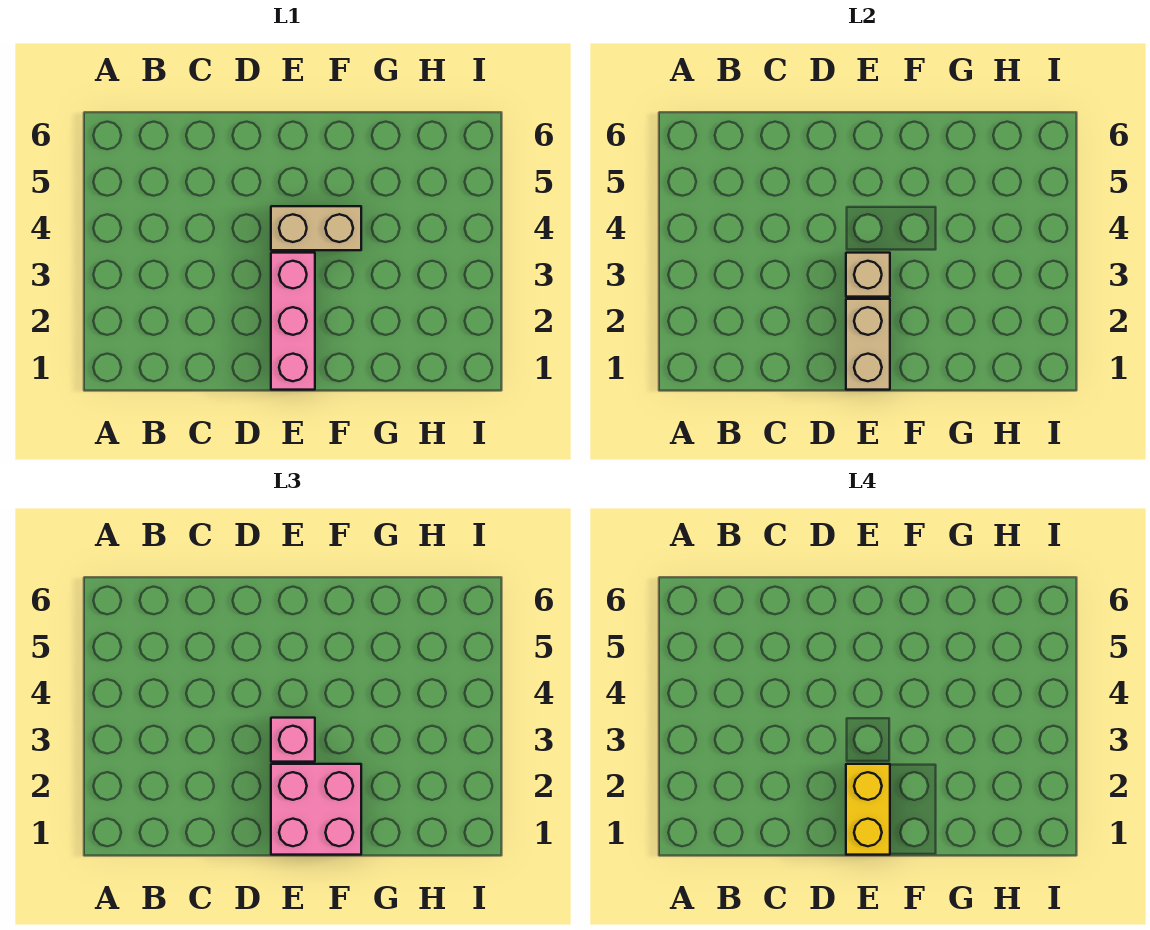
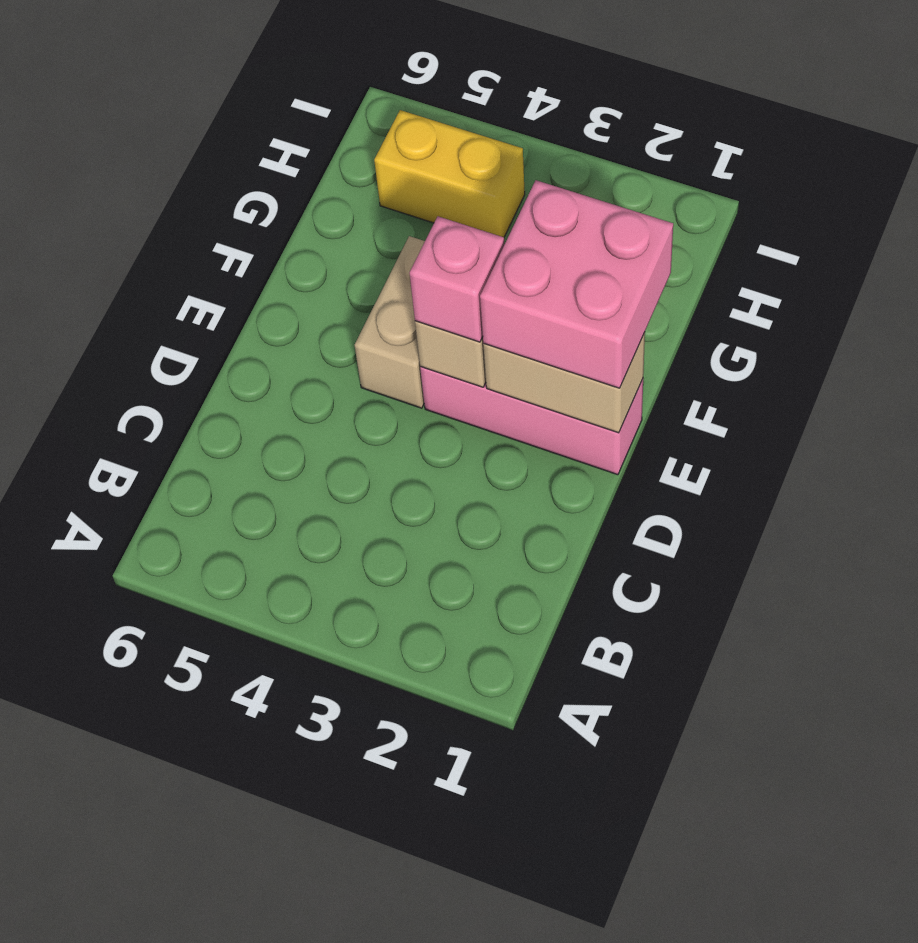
yellow 1x2 brick [846,764,890,855] -> yellow 1x2 brick moved to [374,110,525,237]

